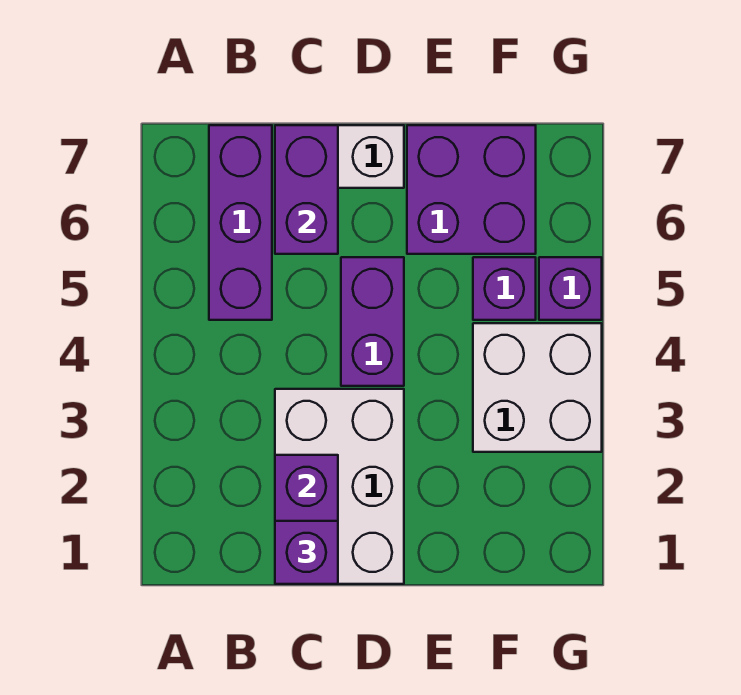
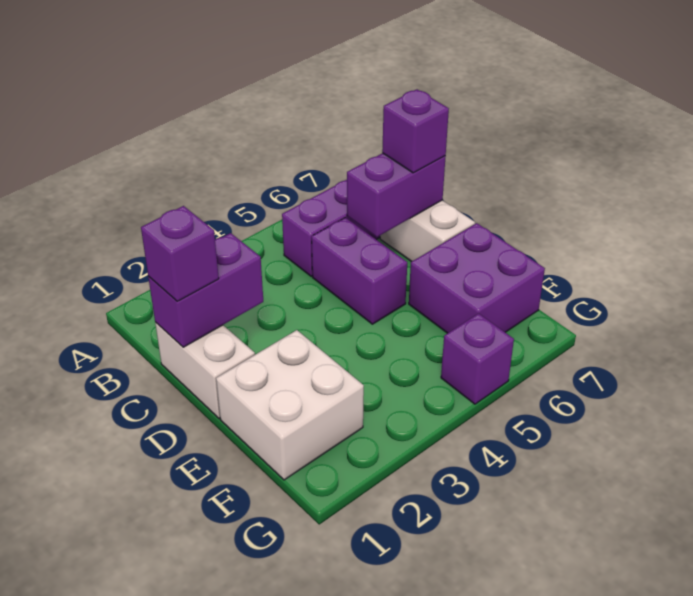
white 2x3 brick [275,389,404,584] -> white 1x2 brick [155,322,255,419]
purple 1x2 brick [341,257,404,386] -> purple 1x2 brick turned to [312,218,407,324]
white 2x2 brick [473,323,602,452] -> white 2x2 brick moved to [216,330,364,480]
purple 1x1 brick [473,257,536,320] -> purple 1x1 brick moved to [382,89,449,173]

